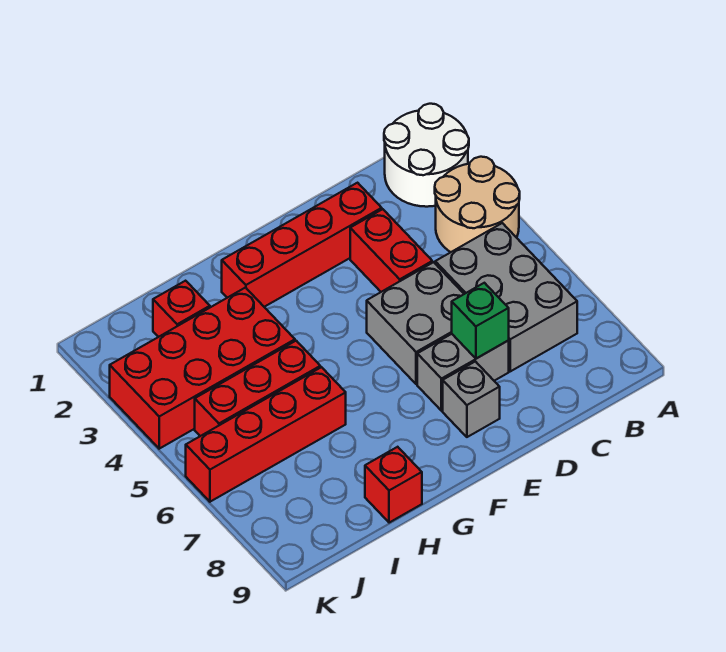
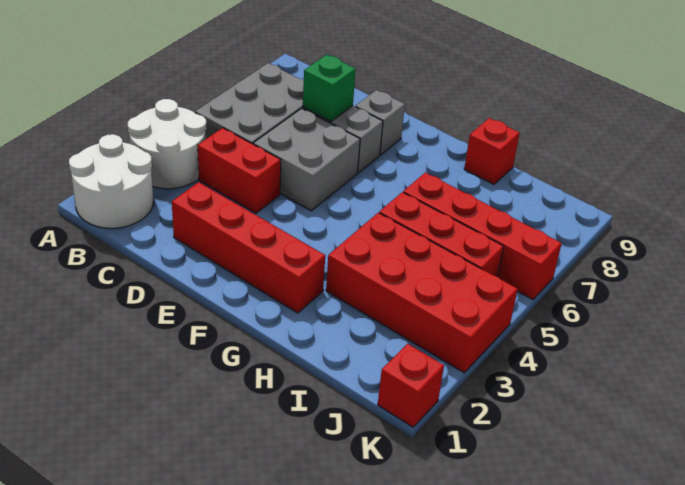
tan 2x2 round brick [435,157,520,252] -> white 2x2 round brick [128,99,207,189]
red 1x2 brick [350,209,432,292] -> red 1x2 brick turned to [198,128,281,213]
red 1x1 brick [153,281,210,337] -> red 1x1 brick moved to [378,344,444,427]

